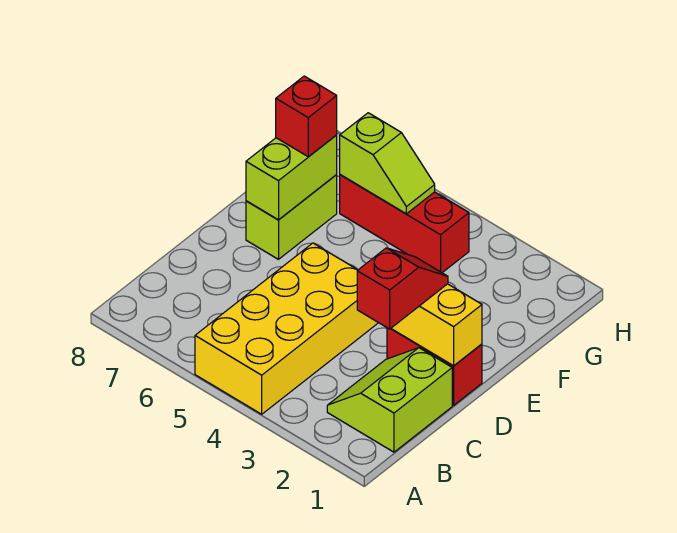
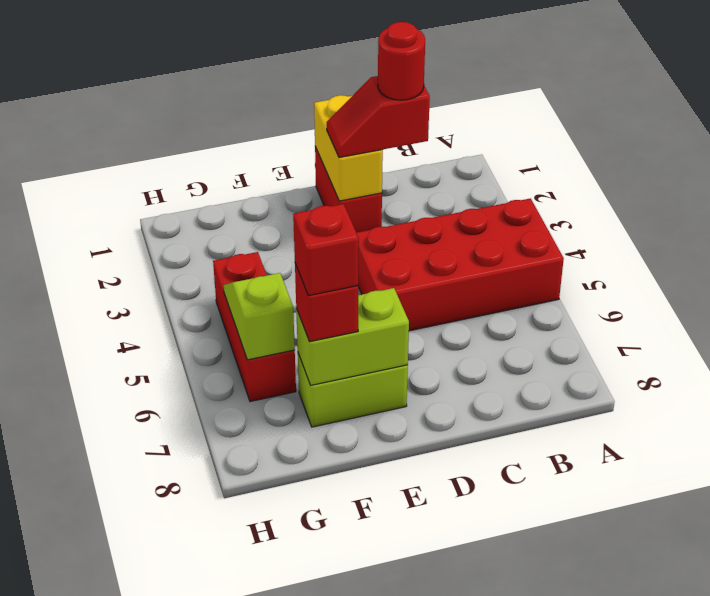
yellow 2x4 brick [195,243,378,414] -> red 2x4 brick [357,198,564,331]
lime 2x2 slope [327,348,452,452] -> none
none -> red 1x1 round brick [378,22,425,100]
none -> red 1x1 brick [293,204,359,296]

